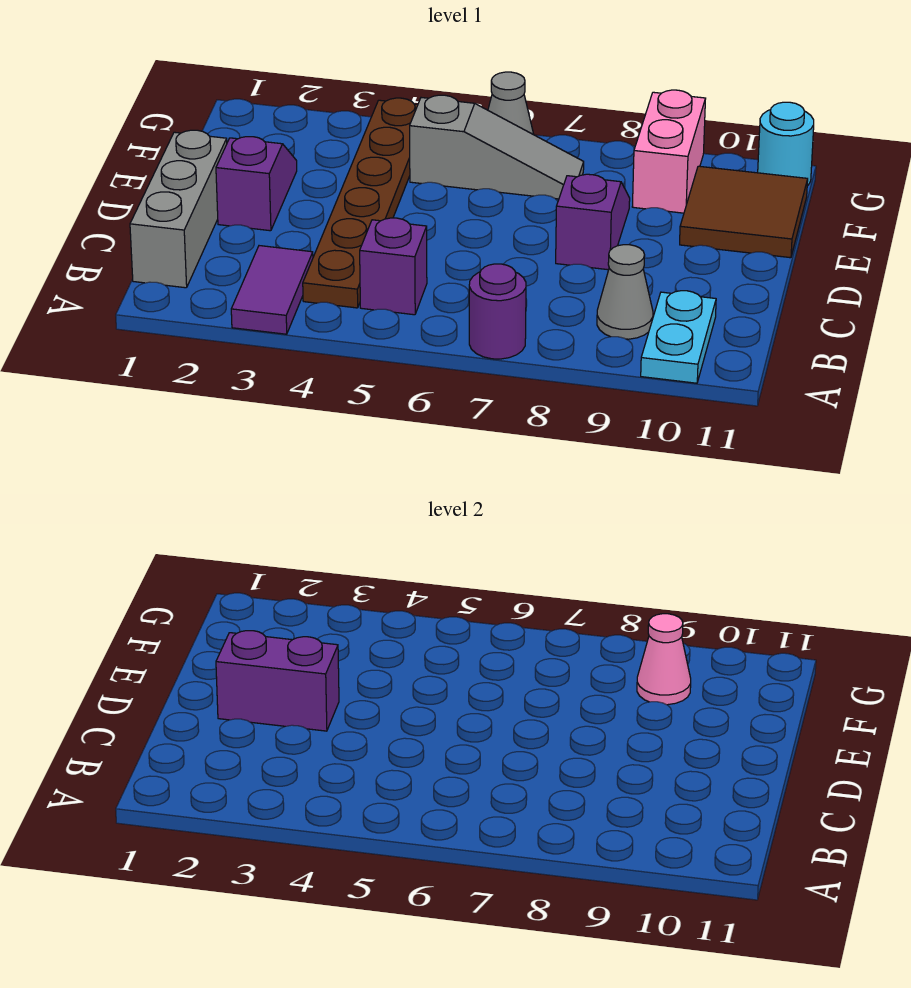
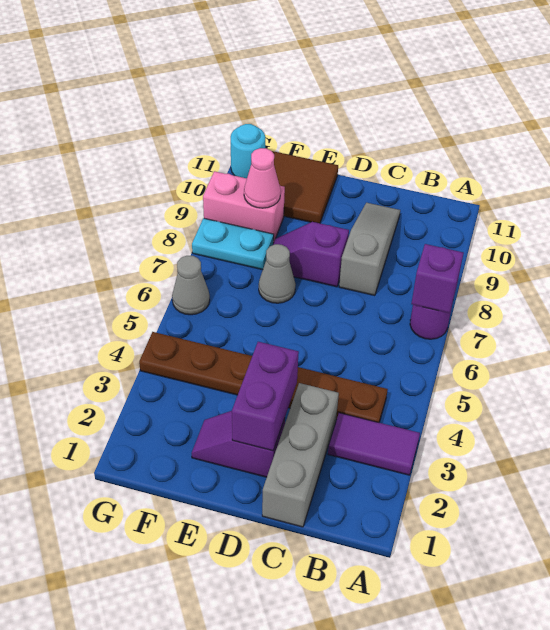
cyan 1x2 plate [641,291,716,383] -> cyan 1x2 plate moved to [192,218,274,270]
grey 1x3 brick [130,130,227,288] -> grey 1x3 brick turned to [262,383,339,527]
purple 1x1 brick [360,218,427,315] -> purple 1x1 brick moved to [411,244,463,313]
grey 1x1 cone [597,245,653,339] -> grey 1x1 cone moved to [259,244,296,303]
grey 1x3 slope [410,95,584,199] -> grey 1x3 slope moved to [339,203,400,296]

